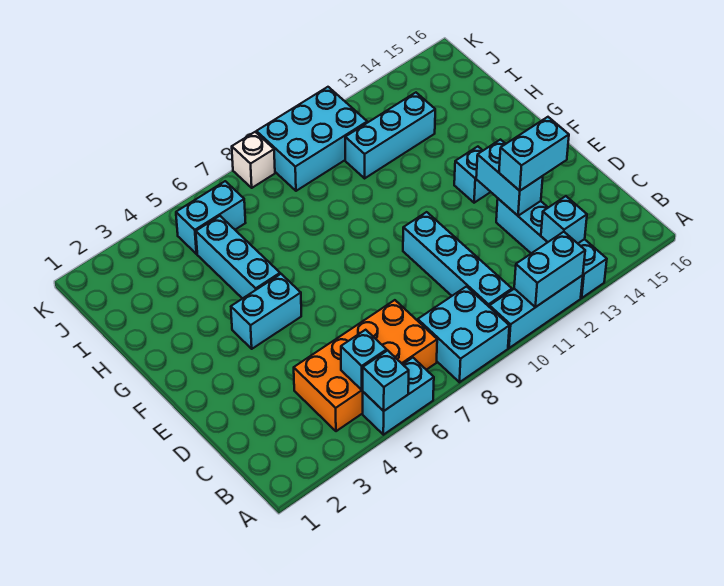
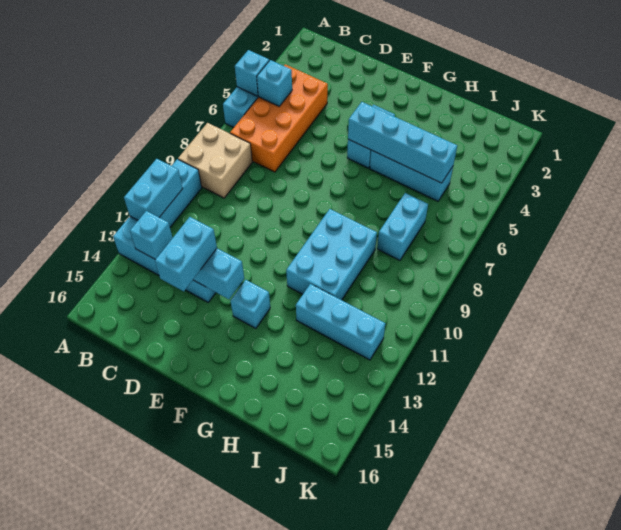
cyan 2x2 brick [418,287,509,382] -> tan 2x2 brick [178,123,252,198]
cyan 1x4 brick [403,212,512,307] -> cyan 1x4 brick moved to [348,102,457,183]
cyan 1x3 brick [345,93,435,178] -> cyan 1x3 brick turned to [296,284,385,360]
cyan 1x2 brick [176,181,245,254] -> cyan 1x2 brick moved to [377,193,428,260]
cyan 2x3 brick [256,87,367,191] -> cyan 2x3 brick moved to [286,209,377,300]
white 1x1 brick [232,132,275,188] -> none

